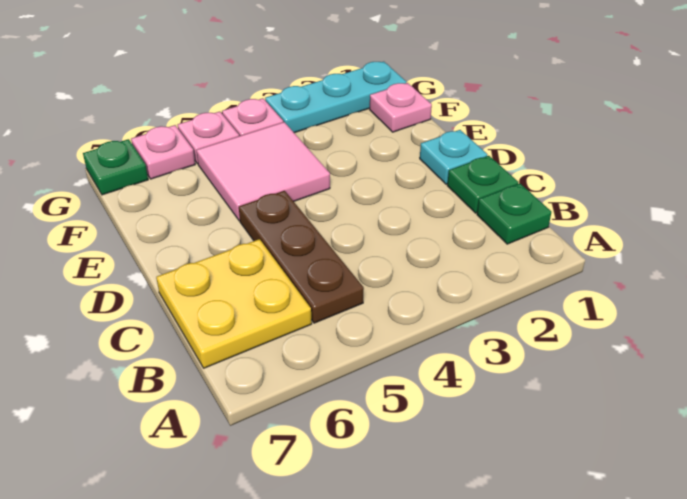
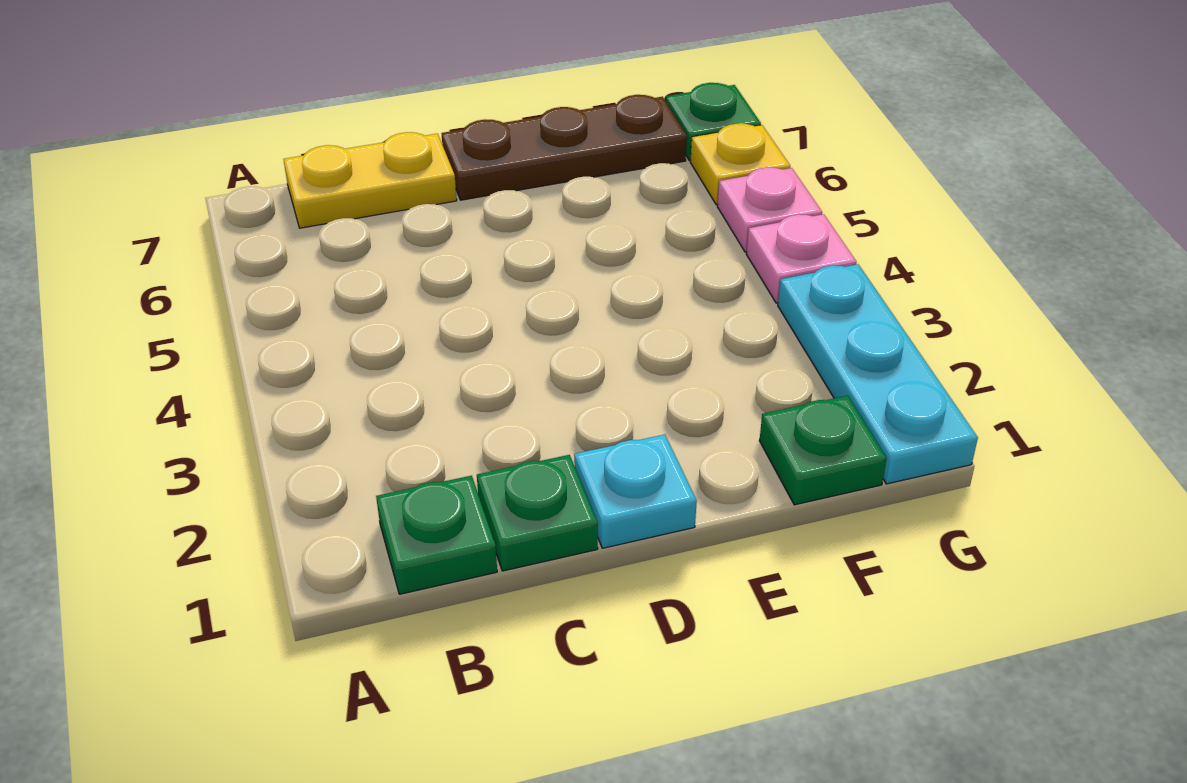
brown 1x3 plate [239,191,364,323] -> brown 1x3 plate moved to [442,95,687,200]
yellow 2x2 plate [156,239,312,368] -> yellow 1x2 plate [284,132,457,228]
pink 2x2 tile [197,122,330,221] -> none
pink 1x1 plate [370,83,432,132] -> green 1x1 plate [759,396,887,505]
pink 1x1 plate [131,125,195,179] -> yellow 1x1 plate [690,123,790,205]

